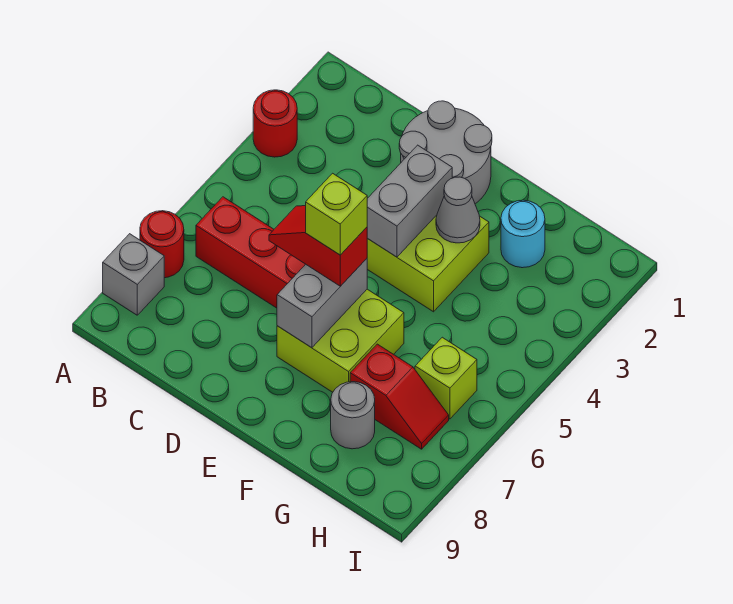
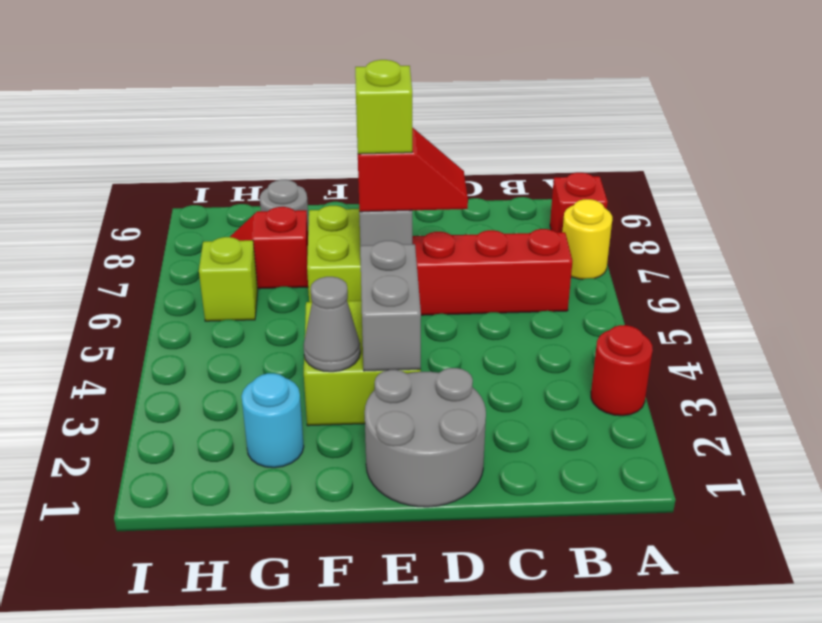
red 1x1 round brick [140,211,184,278] -> yellow 1x1 round brick [562,199,612,279]
grey 1x1 brick [103,234,164,315] -> red 1x1 brick [550,173,608,232]

